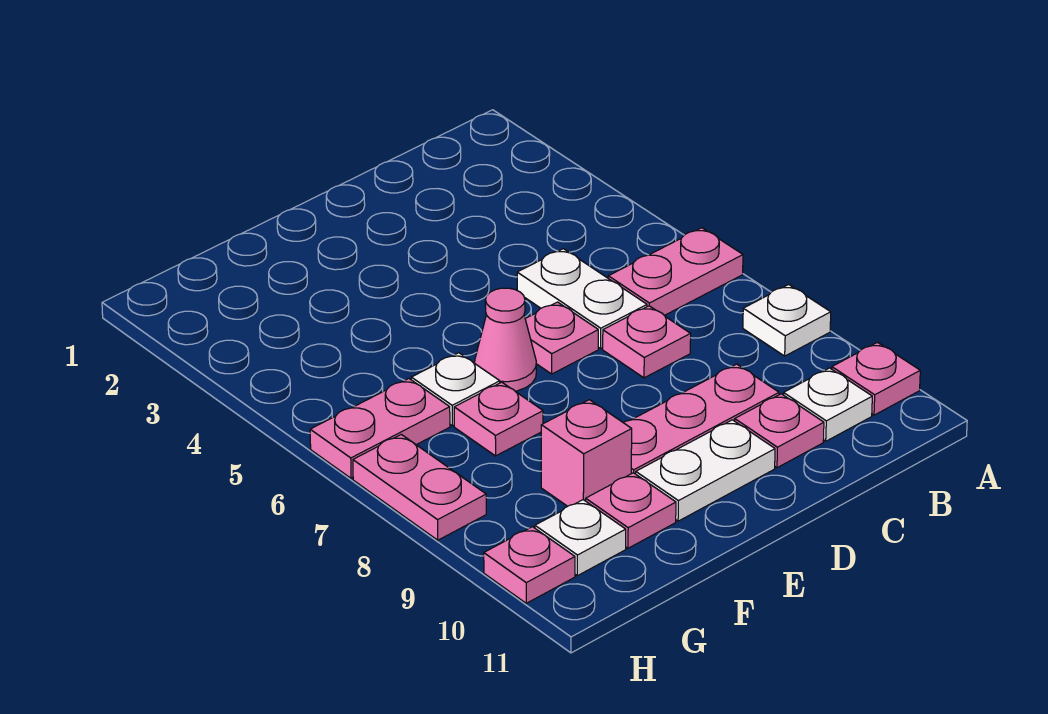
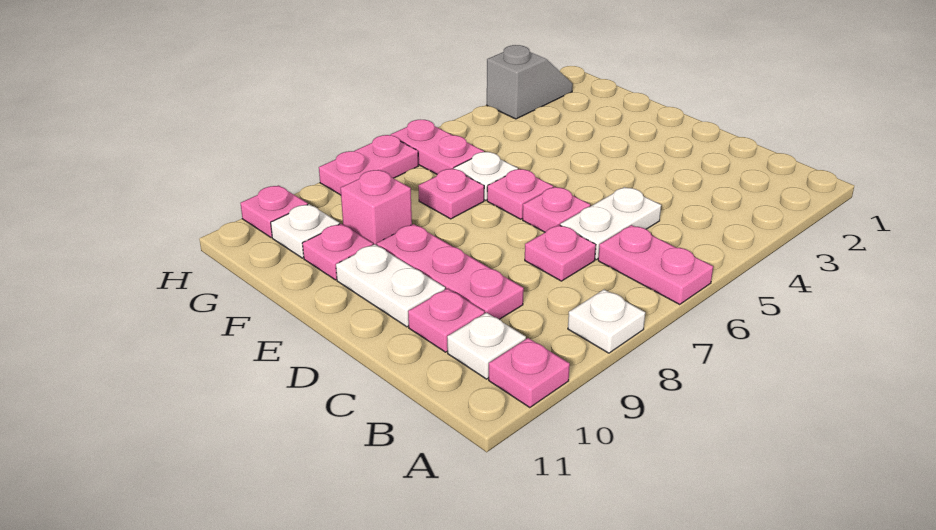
pink 1x1 cone [475,288,536,391] -> pink 1x1 plate [487,169,553,219]
none -> grey 1x2 slope [487,45,573,119]

